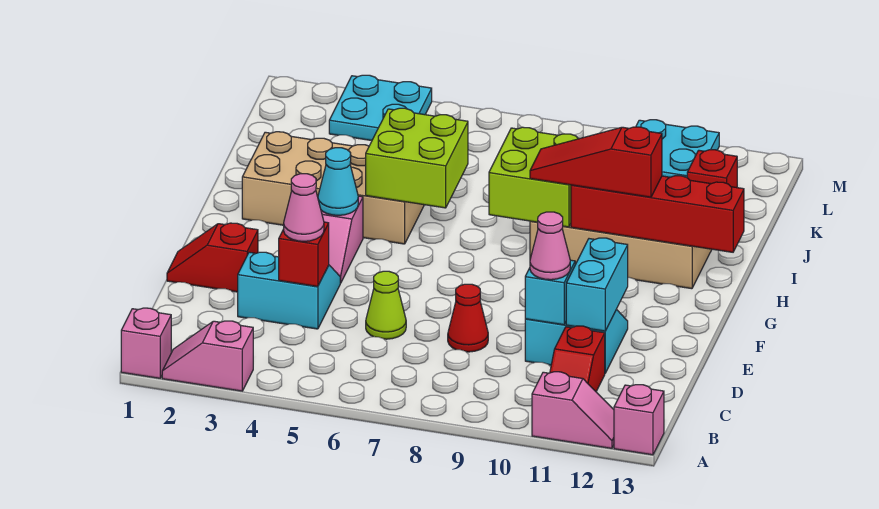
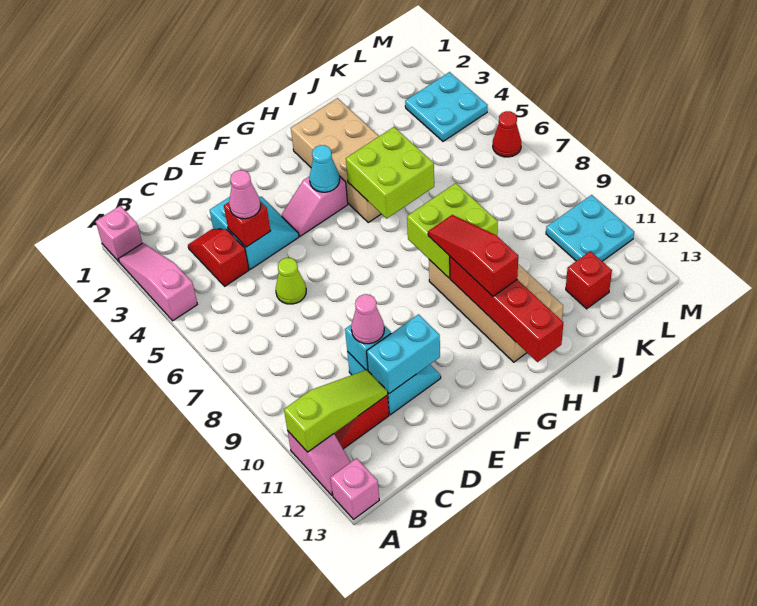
pink 1x2 slope [162,321,253,391] -> pink 1x3 slope [119,243,197,321]
none -> lime 1x3 slope [284,370,388,452]
red 1x1 cone [448,284,488,352] -> red 1x1 cone moved to [493,111,521,157]
red 1x2 slope [167,223,258,292] -> red 1x2 slope moved to [188,229,249,286]

